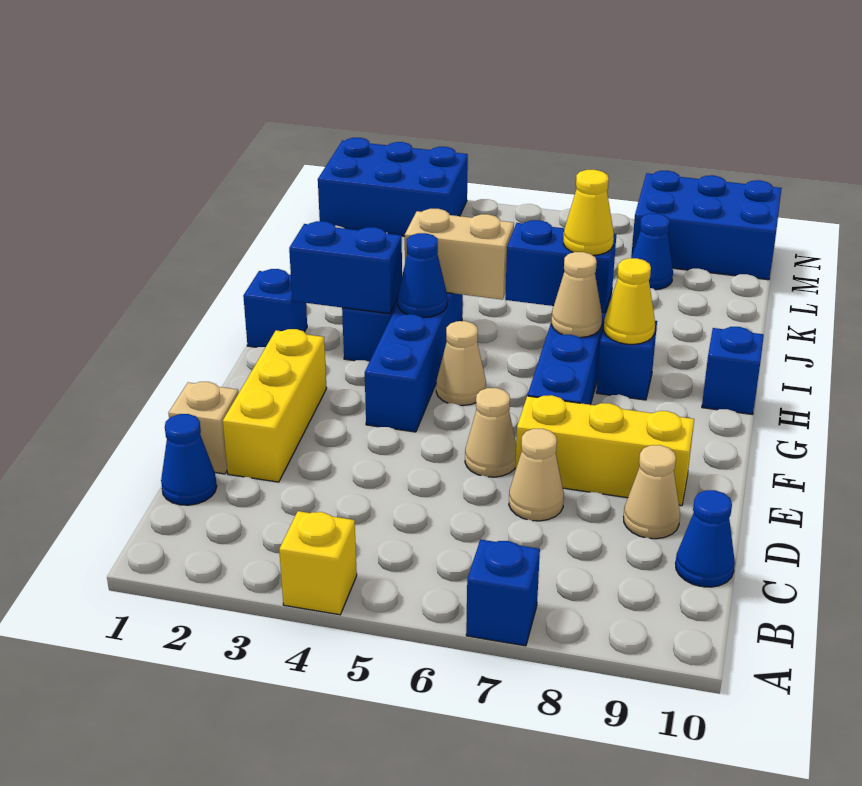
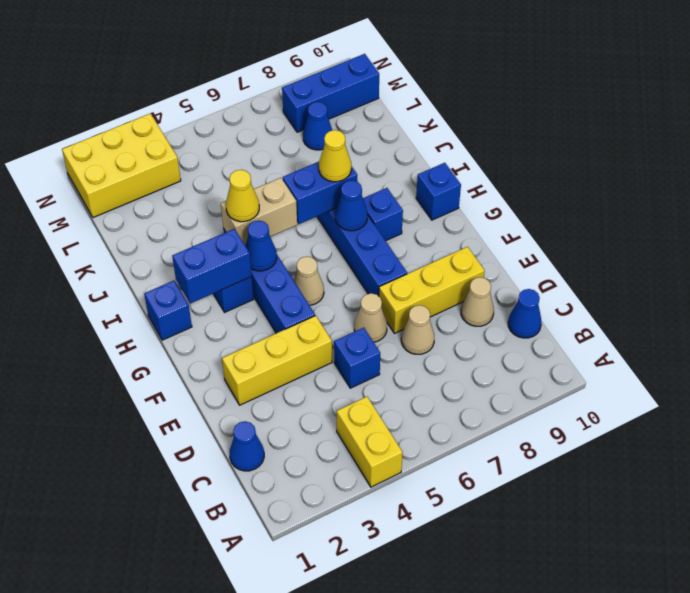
yellow 1x1 brick [279,511,357,615] -> yellow 1x2 brick [337,397,403,487]
blue 1x1 brick [466,539,540,646] -> blue 1x1 brick moved to [334,328,380,388]
tan 1x1 brick [168,382,238,474] -> none
yellow 1x3 brick [223,329,327,482] -> yellow 1x3 brick turned to [222,316,332,405]
tan 1x1 cone [551,252,602,338] -> blue 1x1 cone [335,180,368,231]
yellow 1x1 cone [604,258,655,344] -> yellow 1x1 cone moved to [226,170,259,222]
blue 2x3 brick [318,138,468,236] -> yellow 2x3 brick [62,114,181,218]
blue 2x3 brick [631,171,782,280] -> blue 1x3 brick [282,54,379,132]

